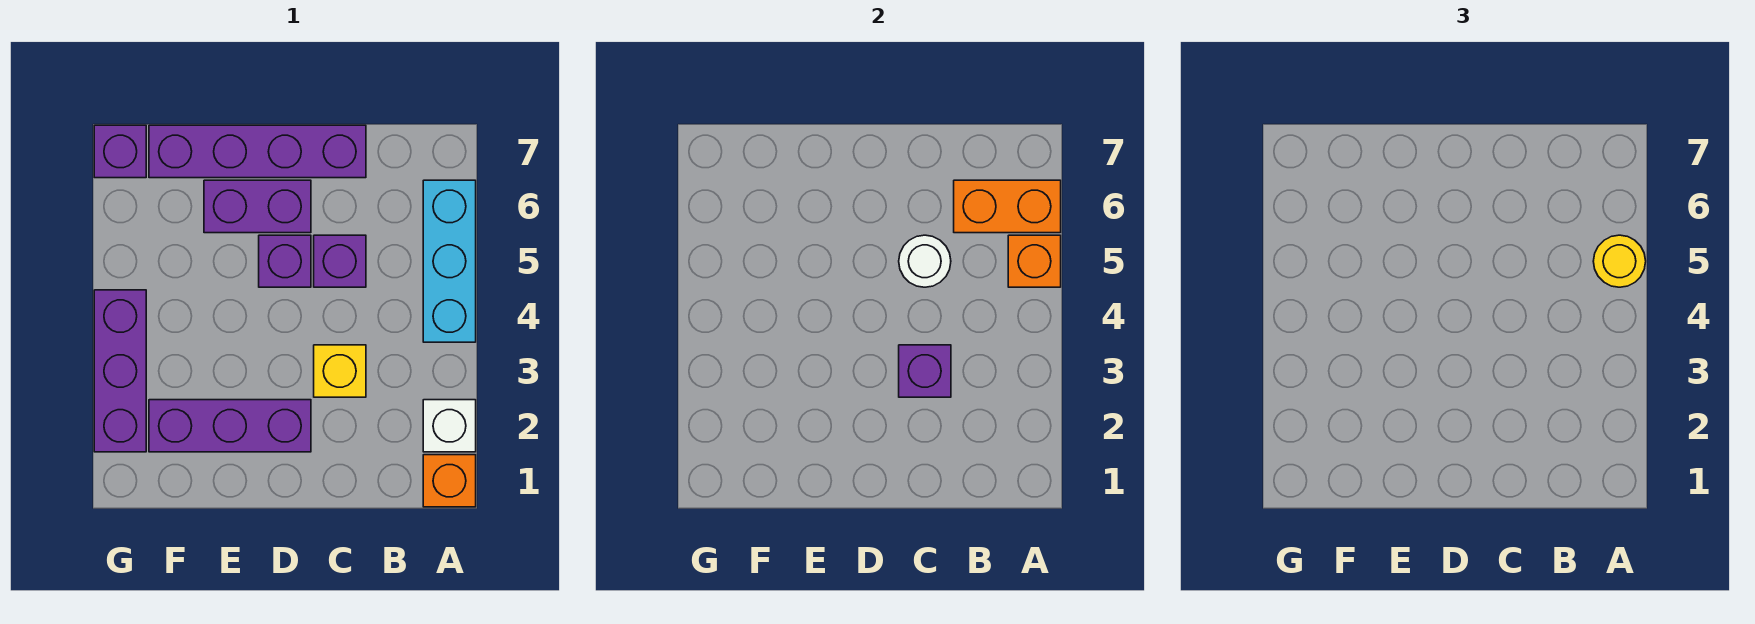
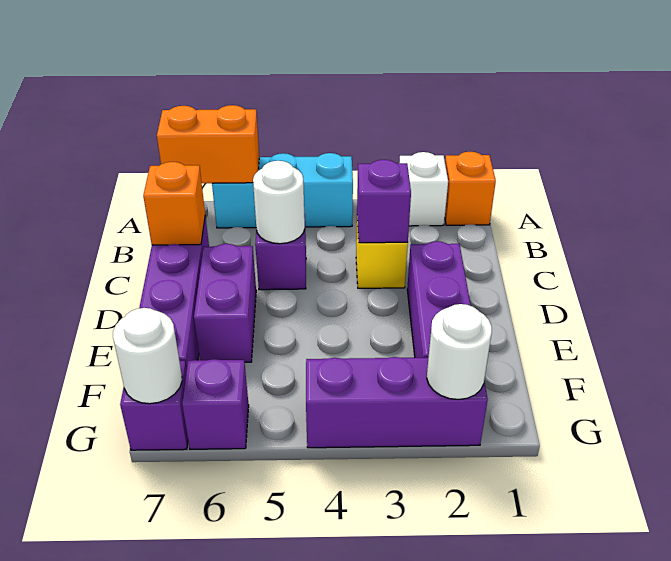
orange 1x1 brick [1008,235,1061,287] -> orange 1x1 brick moved to [143,162,205,245]
yellow 1x1 round brick [1593,235,1646,287] -> none
orange 1x2 brick [954,180,1061,233] -> orange 1x2 brick turned to [157,105,259,183]
purple 1x1 brick [259,235,311,287] -> purple 1x1 brick moved to [182,359,249,449]
none -> white 1x1 round brick [427,304,492,399]
none -> white 1x1 round brick [113,308,182,404]

